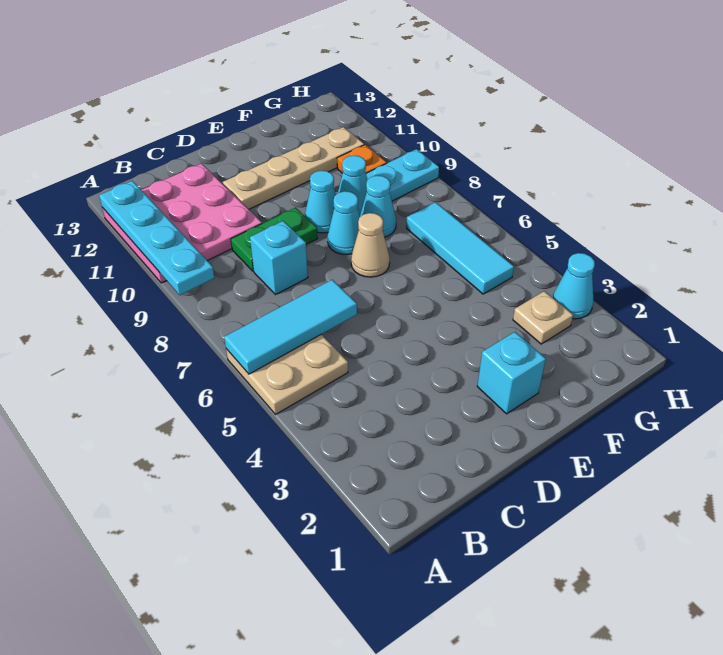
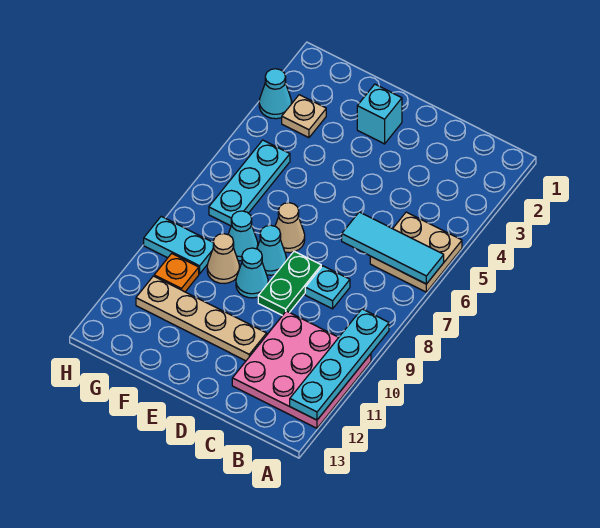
cyan 1x1 brick [250,221,308,295] -> cyan 1x1 plate [305,266,350,309]
green 1x2 plate [231,208,318,271] -> green 1x2 plate turned to [258,251,321,316]
cyan 1x1 cone [338,156,367,215] -> tan 1x1 cone [207,234,240,284]
cyan 1x3 tile [406,202,514,294] -> cyan 1x3 plate [209,140,290,226]

